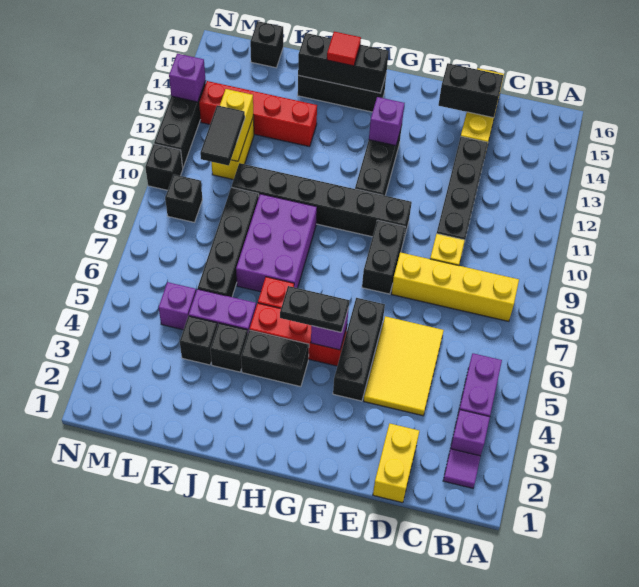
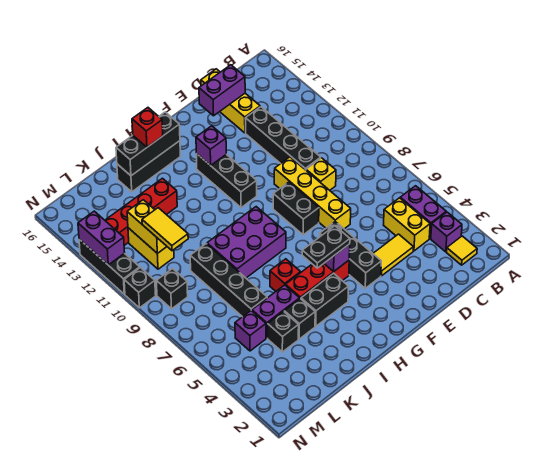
purple 1x1 tile [443,449,481,488] -> yellow 1x1 tile [447,236,477,265]
yellow 1x4 brick [391,252,519,322] -> yellow 1x4 brick turned to [274,157,351,229]
yellow 1x2 brick [373,423,419,503] -> yellow 1x2 brick moved to [384,198,430,251]
yellow 2x3 tile [364,316,444,416] -> yellow 1x2 tile [373,234,413,276]
black 1x2 brick [438,63,503,118] -> purple 1x2 brick [199,65,245,116]
black 1x6 brick [232,163,412,242] -> none
purple 2x3 brick [236,194,317,292] -> purple 2x3 brick turned to [207,207,286,278]
red 1x1 tile [327,32,361,66] -> red 1x1 brick [132,108,163,147]
black 1x2 tile [200,105,245,166] -> yellow 1x2 tile [142,208,188,251]
black 1x1 brick [250,21,283,68] -> none
purple 1x1 brick [169,54,206,102] -> purple 1x2 brick [78,211,125,265]

